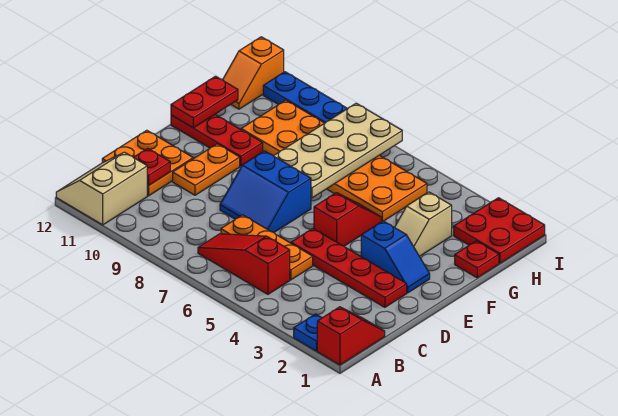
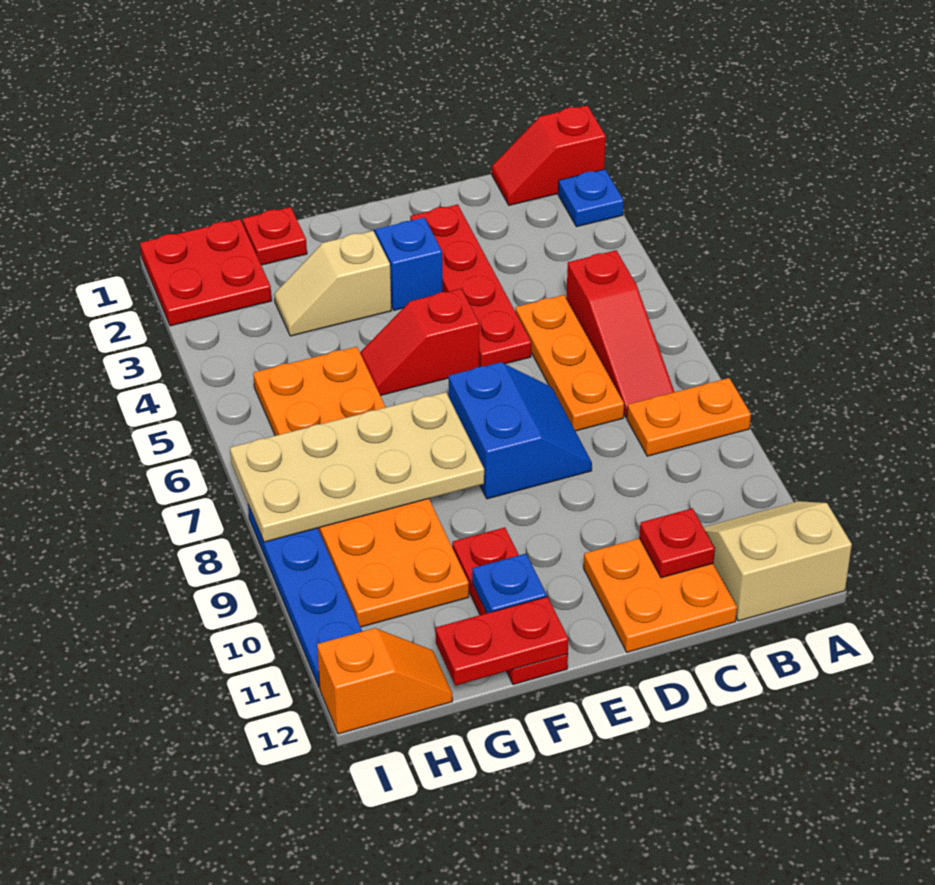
tan 2x2 slope [56,152,147,225] -> tan 2x2 slope turned to [703,501,852,621]
orange 1x2 plate [173,144,240,195] -> orange 1x2 plate moved to [627,378,751,456]
tan 1x2 slope [395,192,452,256] -> tan 1x2 slope turned to [274,231,391,336]
none -> blue 1x1 plate [472,554,547,613]

